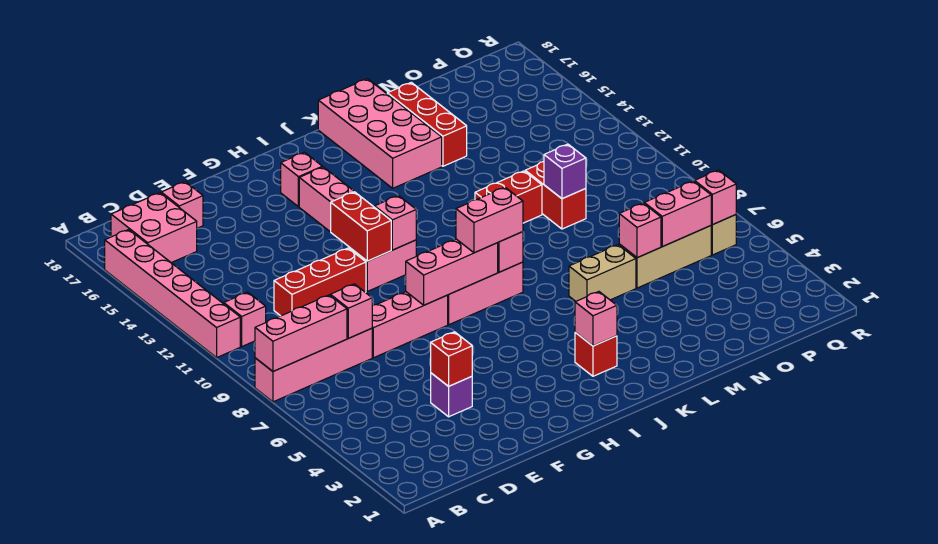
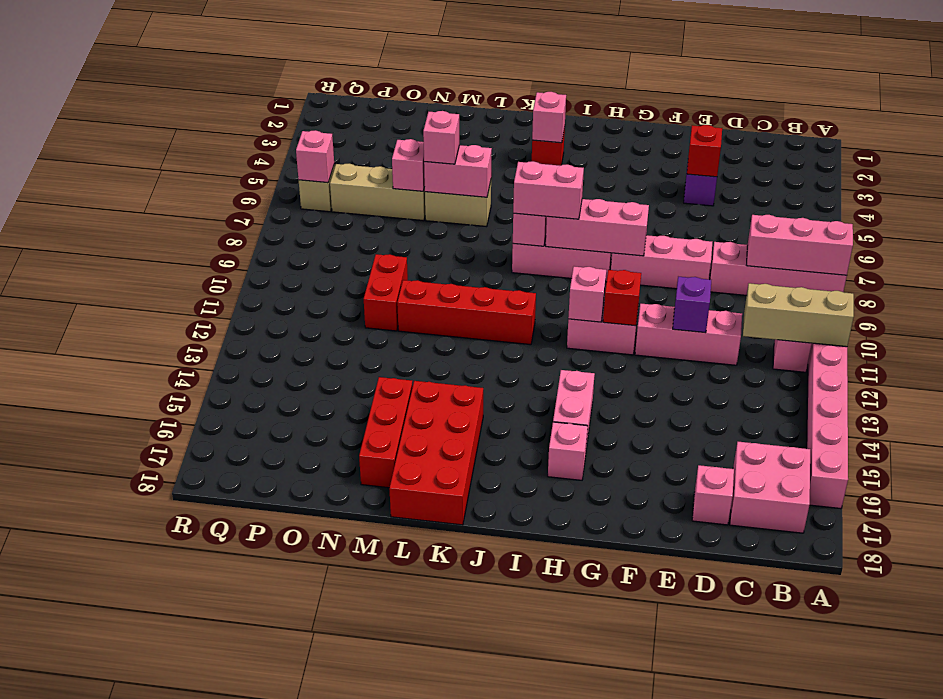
none -> tan 1x3 brick [743,283,854,347]
pink 1x1 brick [330,284,372,338] -> pink 1x1 brick moved to [423,111,459,164]
red 1x3 brick [274,248,366,316] -> pink 1x3 brick [635,304,742,365]
red 1x2 brick [331,192,391,261] -> red 1x1 brick [603,270,641,326]
pink 2x4 brick [318,79,442,188] -> red 2x4 brick [389,381,483,525]
red 1x2 brick [475,171,542,223] -> red 1x4 brick [397,280,536,345]
purple 1x1 brick [544,144,586,199] -> purple 1x1 brick moved to [673,277,711,333]
pink 1x2 brick [644,181,711,247] -> pink 1x2 brick moved to [424,145,492,197]

